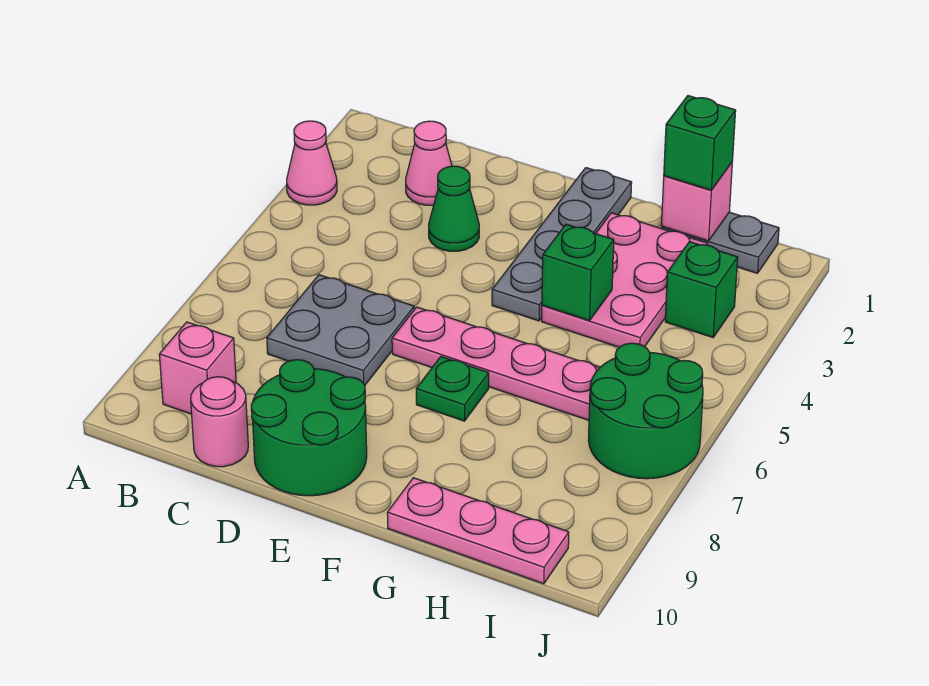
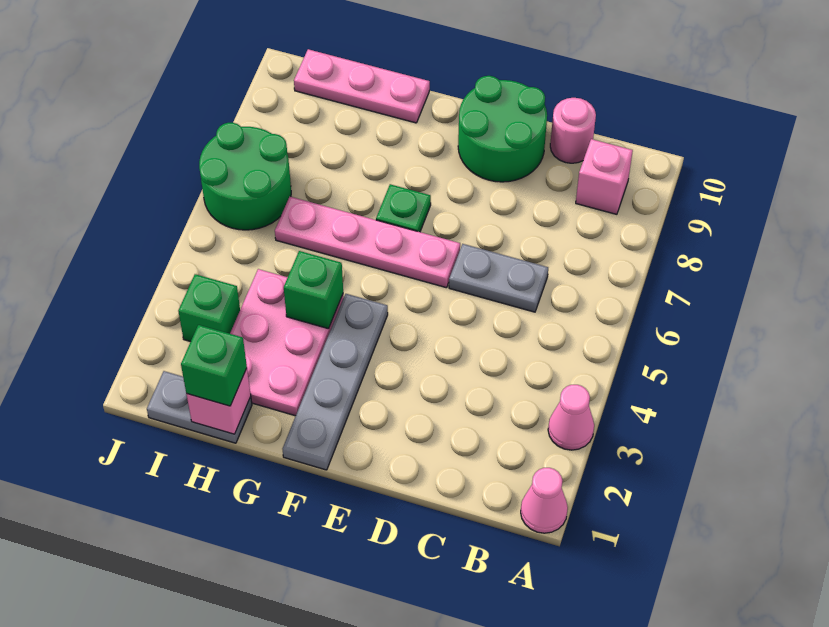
pink 1x1 cone [406,121,452,205] -> pink 1x1 cone moved to [521,468,568,533]
grey 2x2 plate [267,275,414,385] -> grey 1x2 plate [449,244,548,312]
green 1x1 cone [429,166,479,251] -> none

